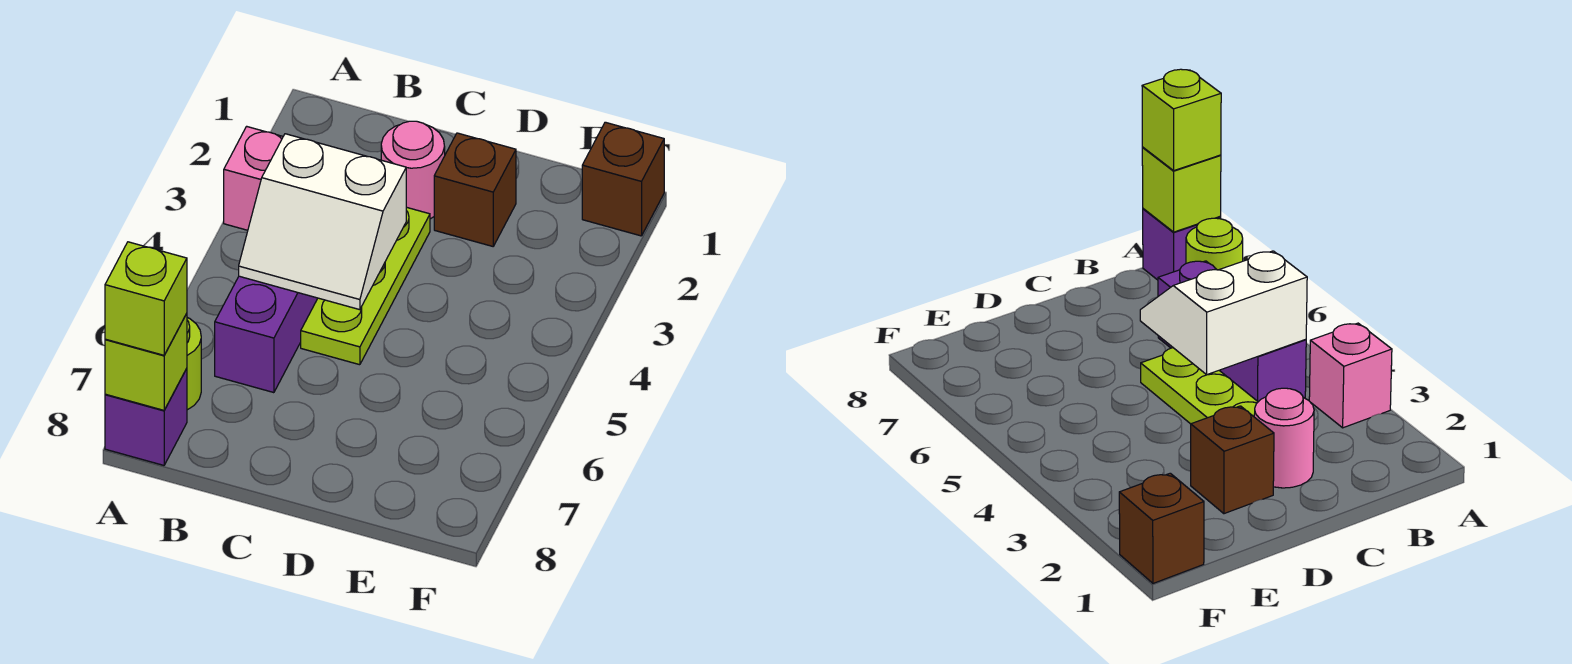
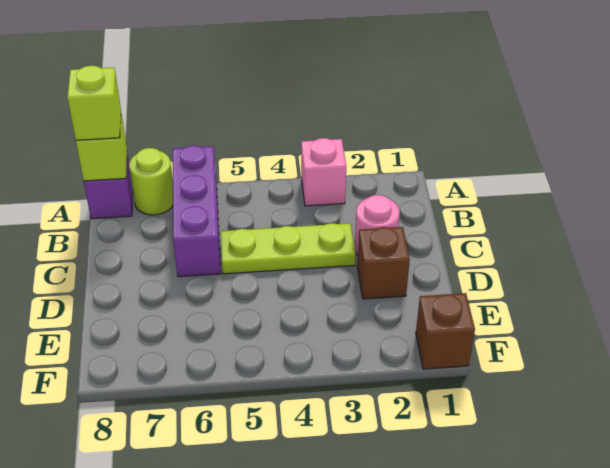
purple 1x3 brick [215,276,318,393] -> purple 1x3 brick turned to [173,145,221,277]
white 2x2 slope [239,134,406,310] -> none

